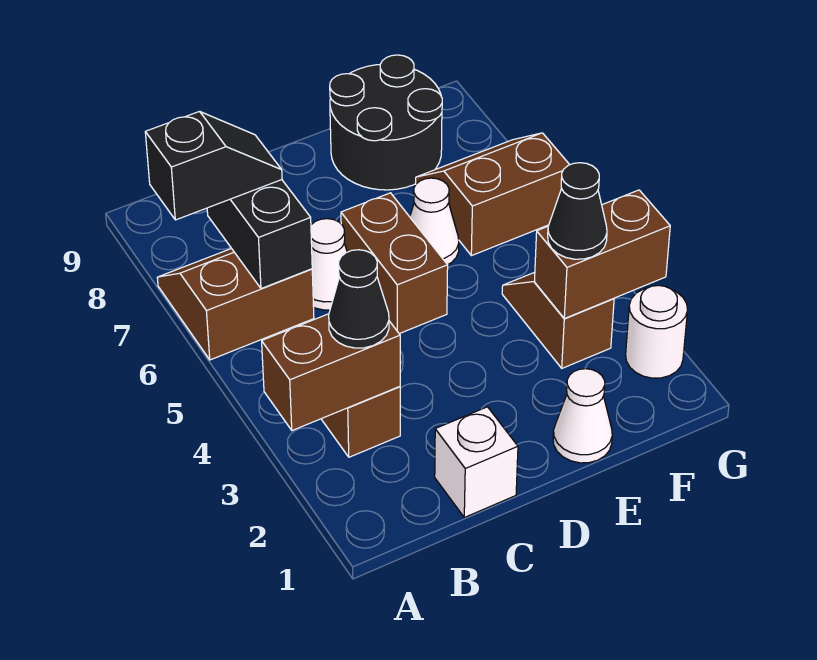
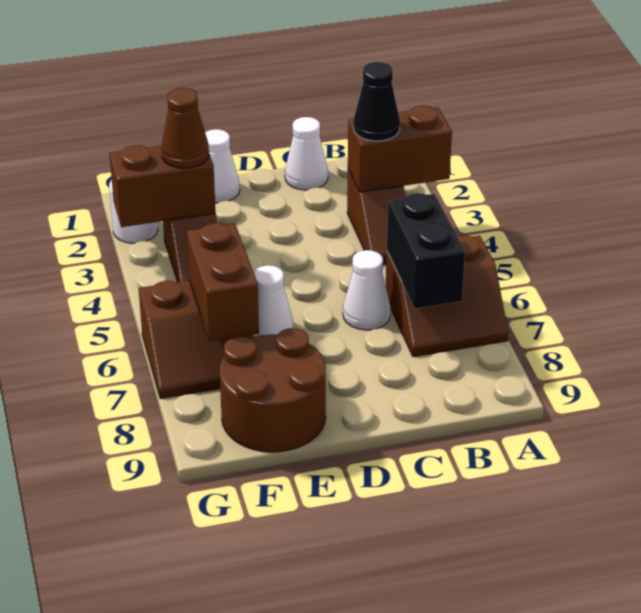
black 1x2 slope [145,111,282,220] -> none
white 1x1 brick [435,407,518,517] -> white 1x1 cone [285,117,328,190]
brown 1x2 brick [341,193,448,334] -> brown 1x2 brick moved to [187,223,259,342]
black 2x2 round brick [330,55,442,190] -> brown 2x2 round brick [220,328,326,452]
black 1x1 cone [548,163,607,259] -> brown 1x1 cone [162,88,209,168]

